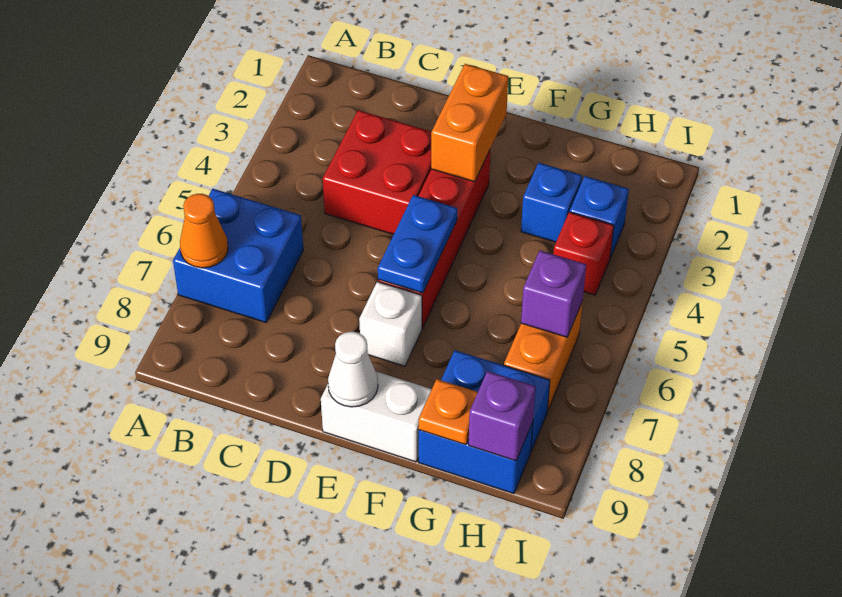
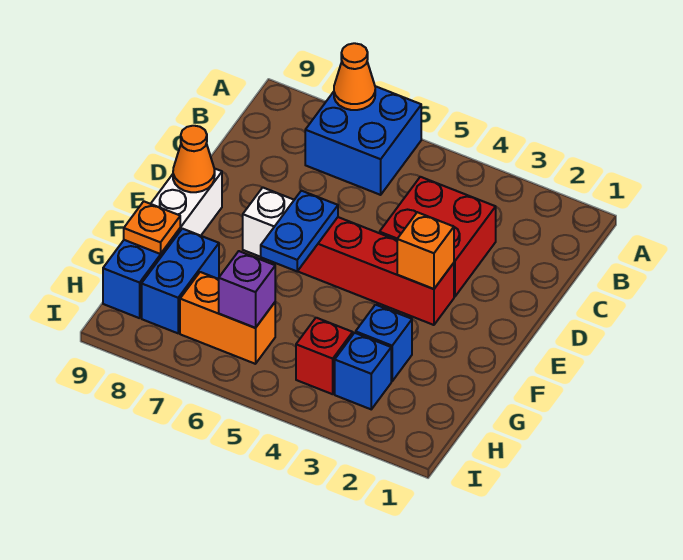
orange 1x2 brick [431,64,508,182] -> orange 1x1 brick [397,212,454,289]
blue 1x2 plate [378,195,457,293] -> blue 1x2 plate turned to [261,191,338,271]
white 1x1 cone [328,332,378,407] -> orange 1x1 cone [173,126,215,192]
purple 1x1 brick [469,371,536,461] -> none

